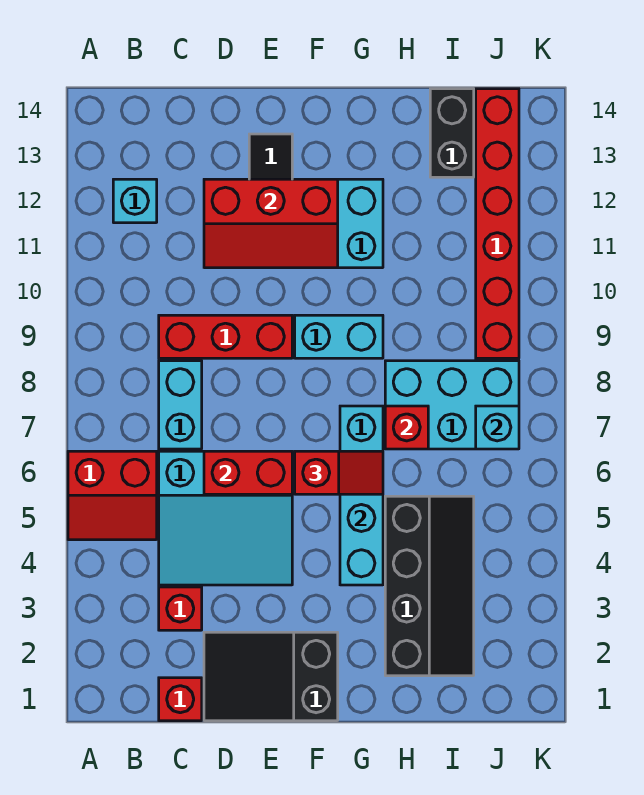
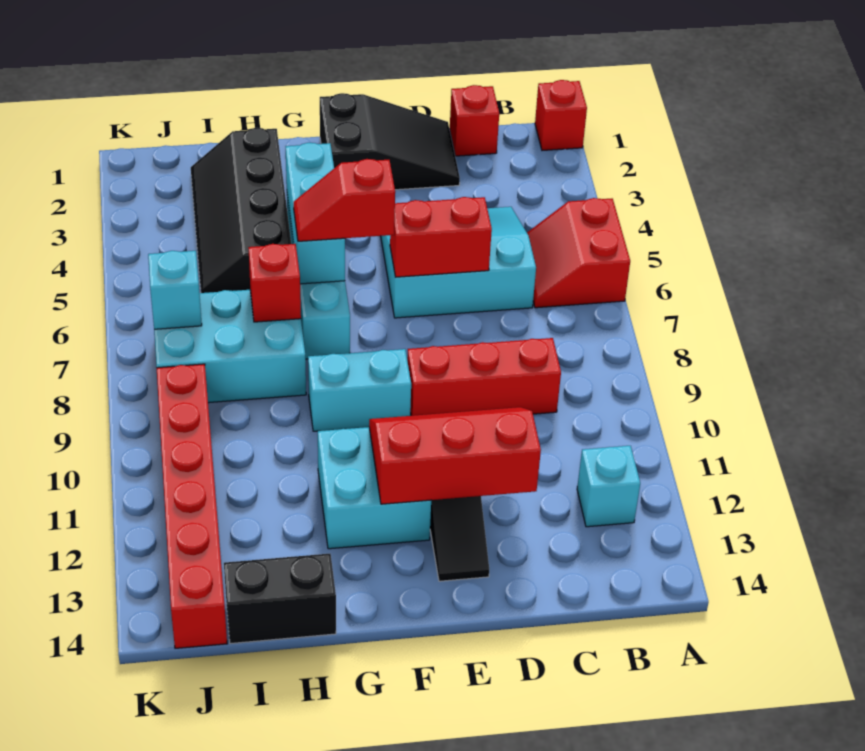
red 2x2 slope [68,451,157,540] -> red 2x2 slope turned to [527,198,630,308]
red 1x1 brick [159,587,202,630] -> red 1x1 brick moved to [535,80,587,150]
cyan 1x2 brick [159,361,202,449] -> none
black 1x2 brick [430,89,474,177] -> black 1x2 brick turned to [224,554,336,644]

